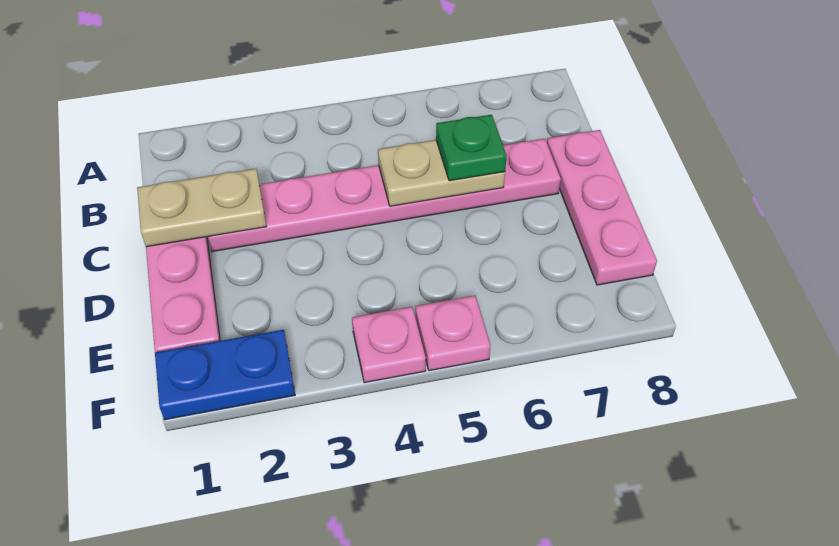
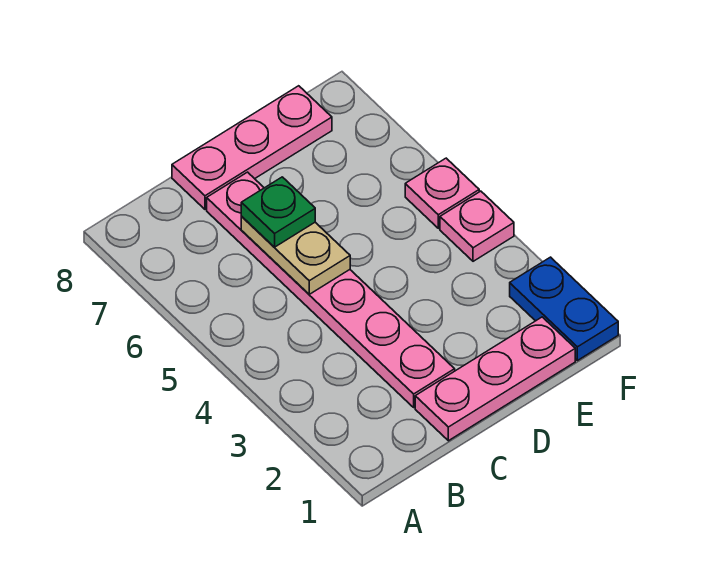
tan 1x2 plate [137,169,266,247] -> none

